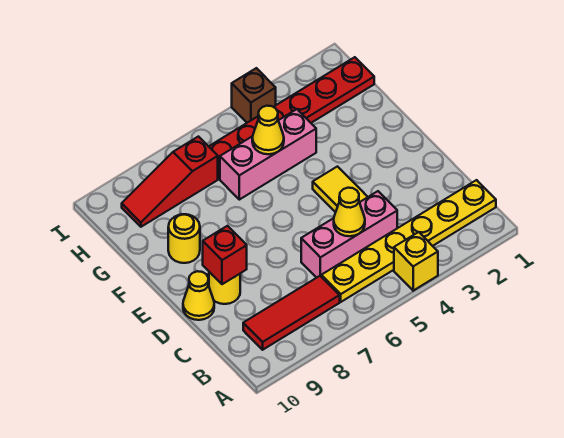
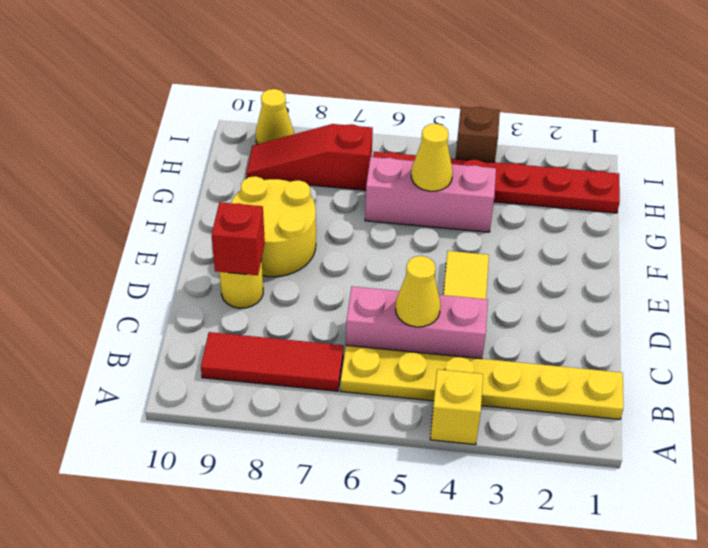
yellow 1x1 cone [183,271,214,320] -> yellow 1x1 cone moved to [256,89,294,144]
yellow 1x1 round brick [168,214,200,263] -> yellow 2x2 round brick [231,176,316,277]

